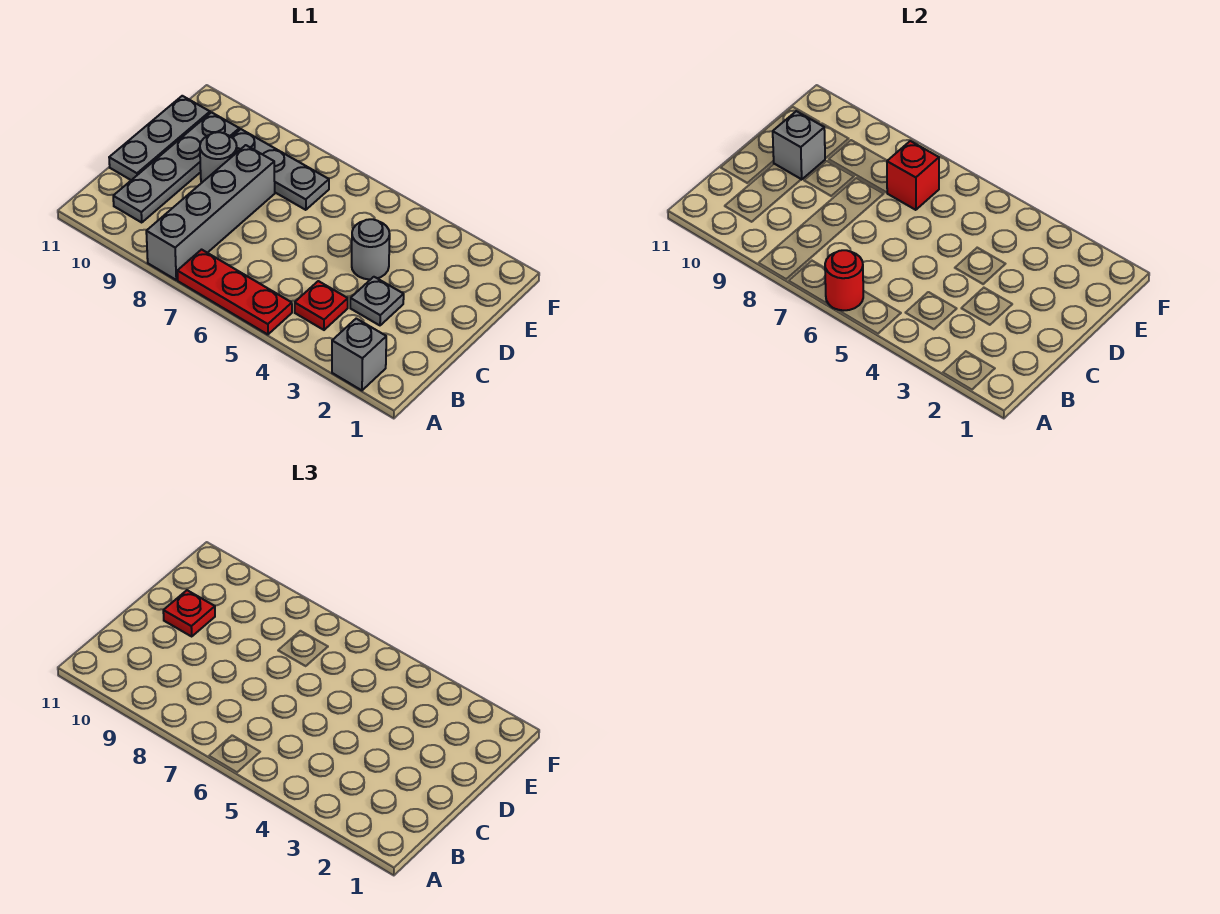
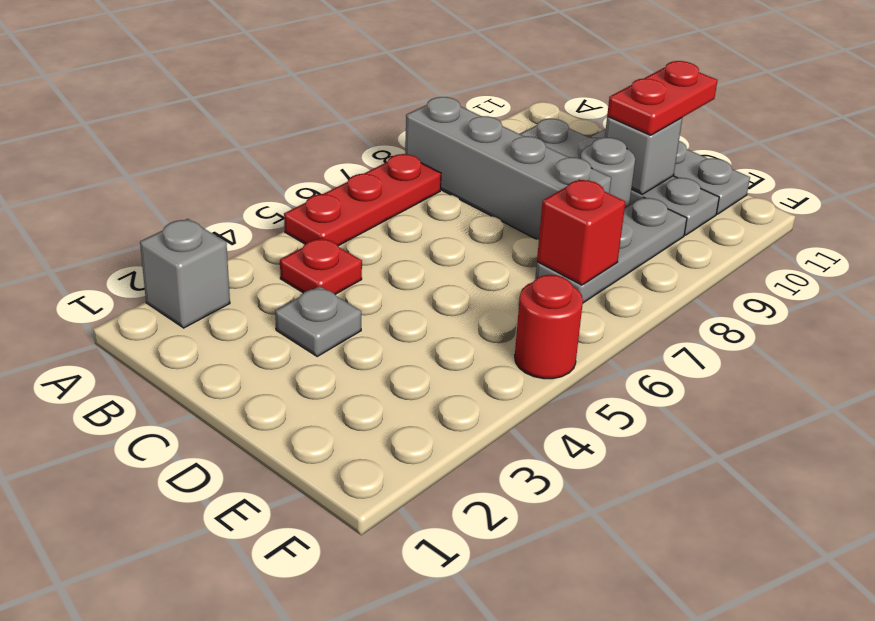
red 1x1 round brick [825,250,863,310] -> red 1x1 round brick moved to [515,275,583,379]
grey 1x1 round brick [352,219,390,280] -> none
red 1x1 plate [163,590,215,636] -> red 1x2 plate [607,61,718,135]

